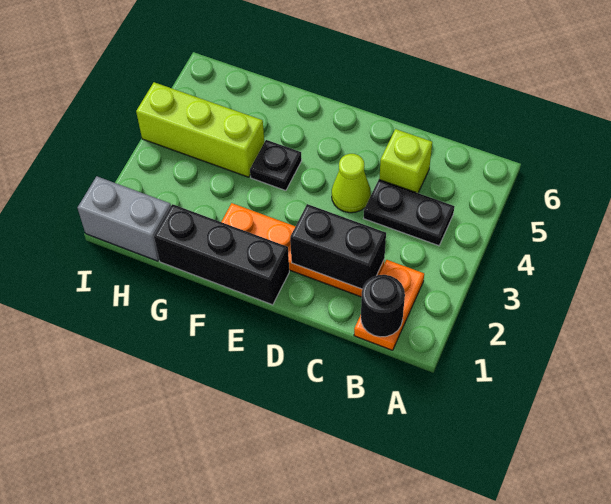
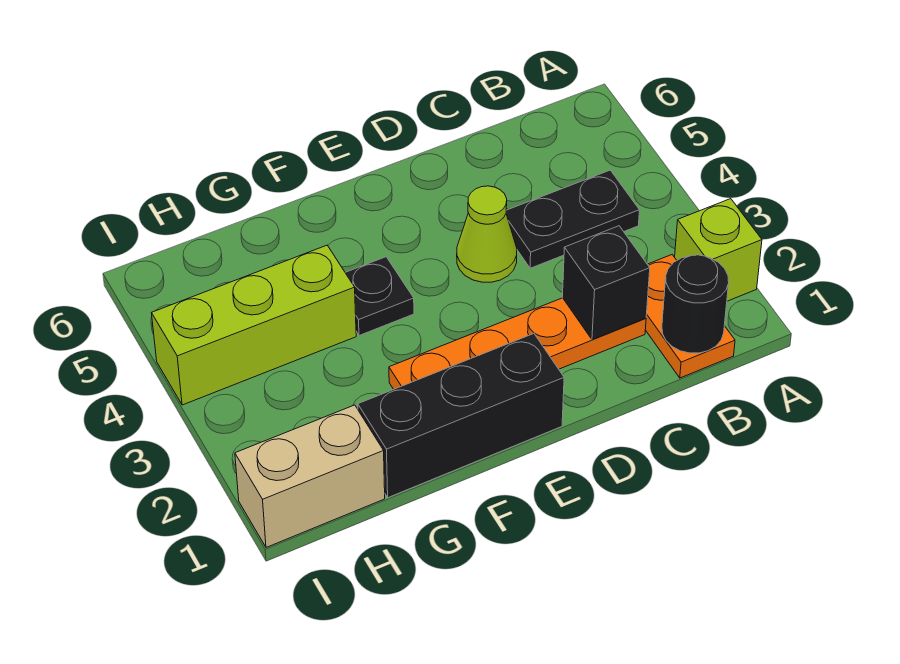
black 1x2 brick [290,204,386,289] -> black 1x1 brick [562,226,650,340]
lime 1x1 brick [379,129,432,193] -> lime 1x1 brick moved to [675,199,762,301]
grey 1x2 brick [77,176,171,261] -> tan 1x2 brick [235,405,385,547]

